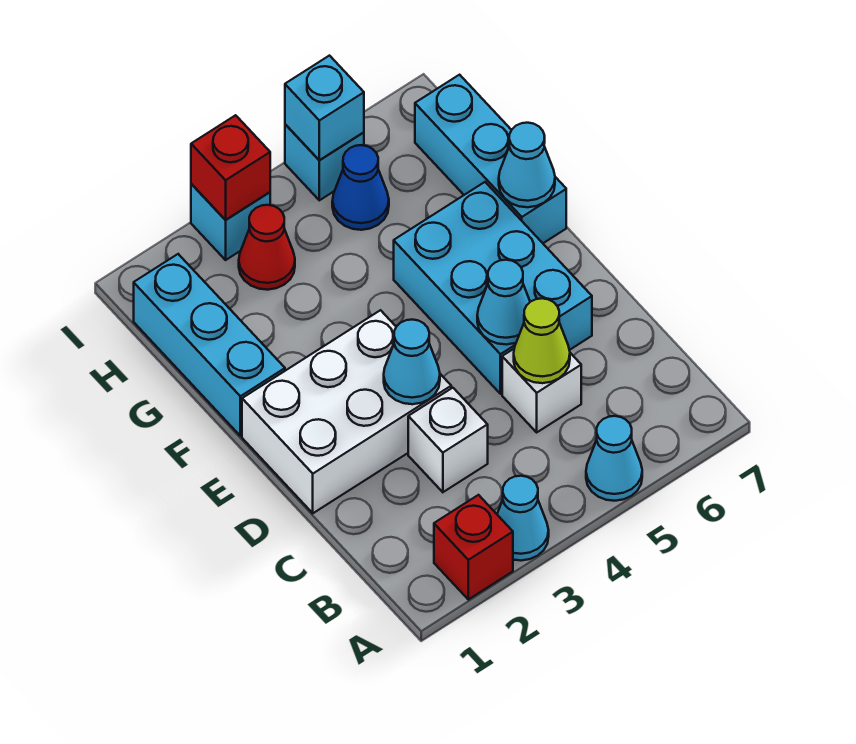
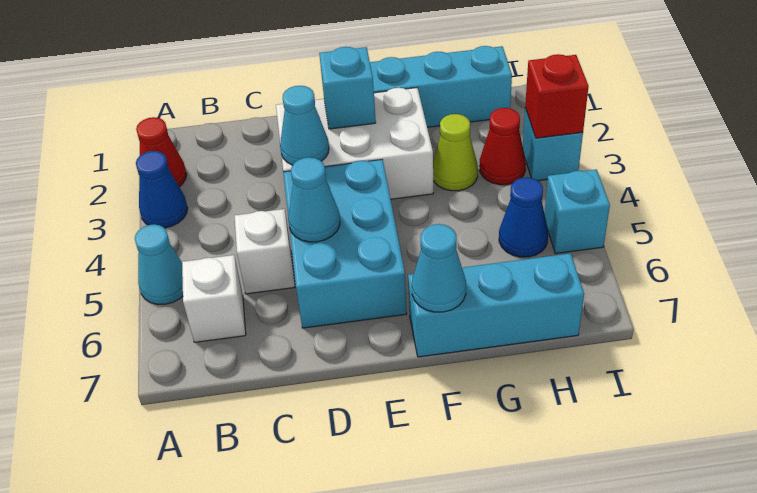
red 1x1 brick [434,495,513,600] -> red 1x1 cone [136,117,187,187]
cyan 1x1 cone [497,476,549,561] -> blue 1x1 cone [136,151,188,228]
white 1x1 brick [408,388,488,492] -> white 1x1 brick moved to [182,255,246,342]
lime 1x1 cone [514,298,570,383] -> lime 1x1 cone moved to [433,114,478,191]
white 2x3 brick [242,310,451,513] -> white 2x3 brick turned to [276,88,433,199]
cyan 2x3 brick [394,182,592,394] -> cyan 2x3 brick turned to [283,160,407,328]
cyan 1x1 brick [285,56,364,160] -> cyan 1x1 brick moved to [319,47,376,129]

